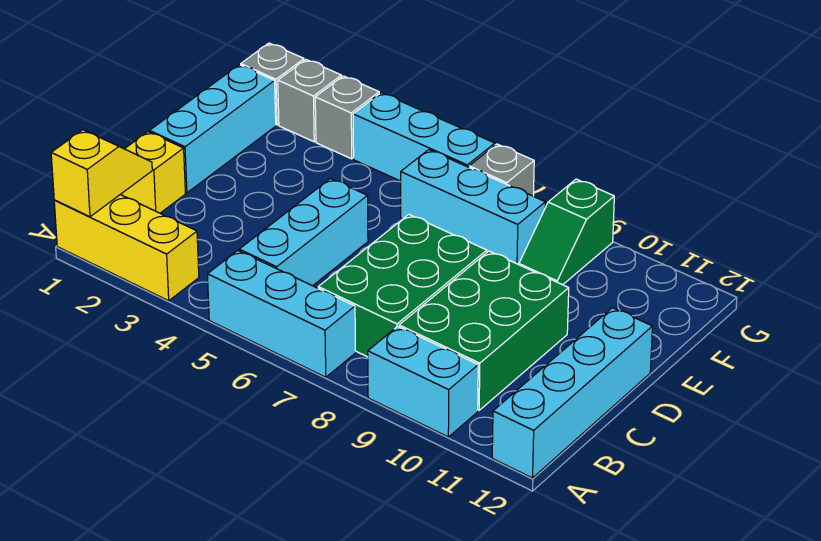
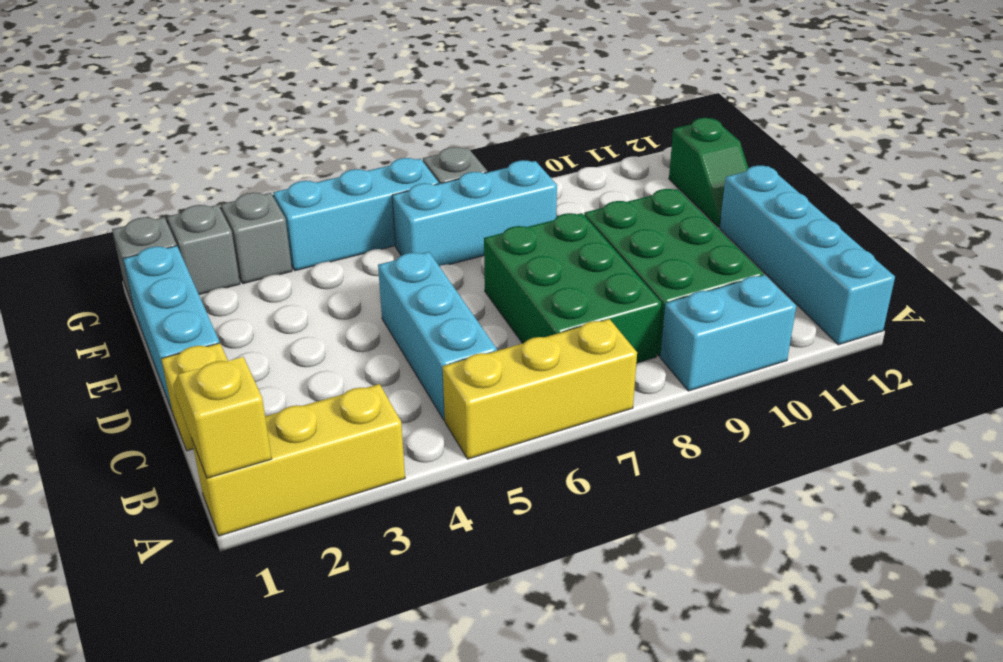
cyan 1x3 brick [207,251,356,377] -> yellow 1x3 brick [443,319,637,459]
green 1x2 slope [519,179,614,285] -> green 1x2 slope moved to [669,118,748,227]

